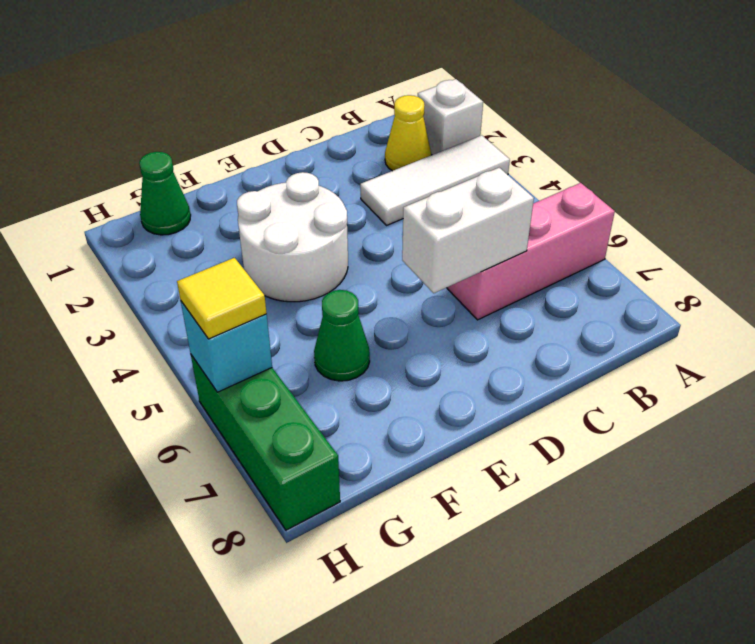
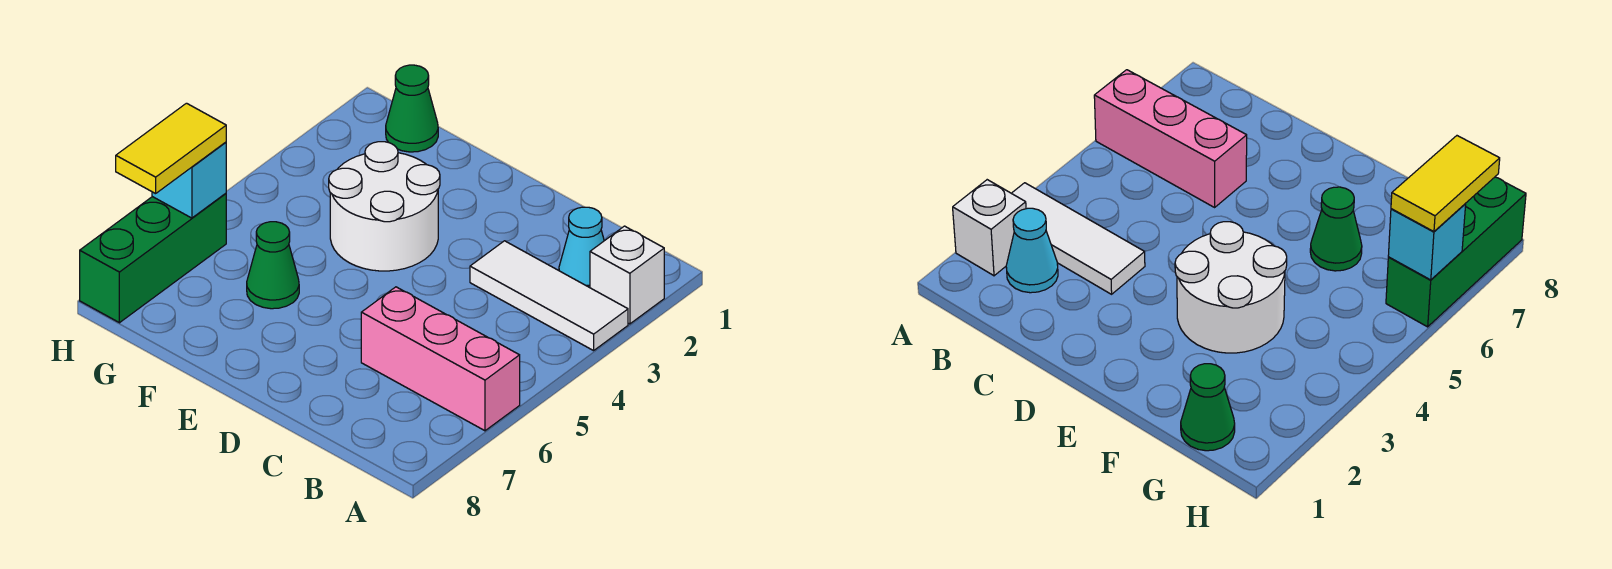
yellow 1x1 cone [385,95,431,171] -> cyan 1x1 cone [559,207,604,288]
white 1x2 brick [402,168,534,293] -> none
yellow 1x1 tile [177,258,267,339] -> yellow 1x2 tile [116,103,226,194]

